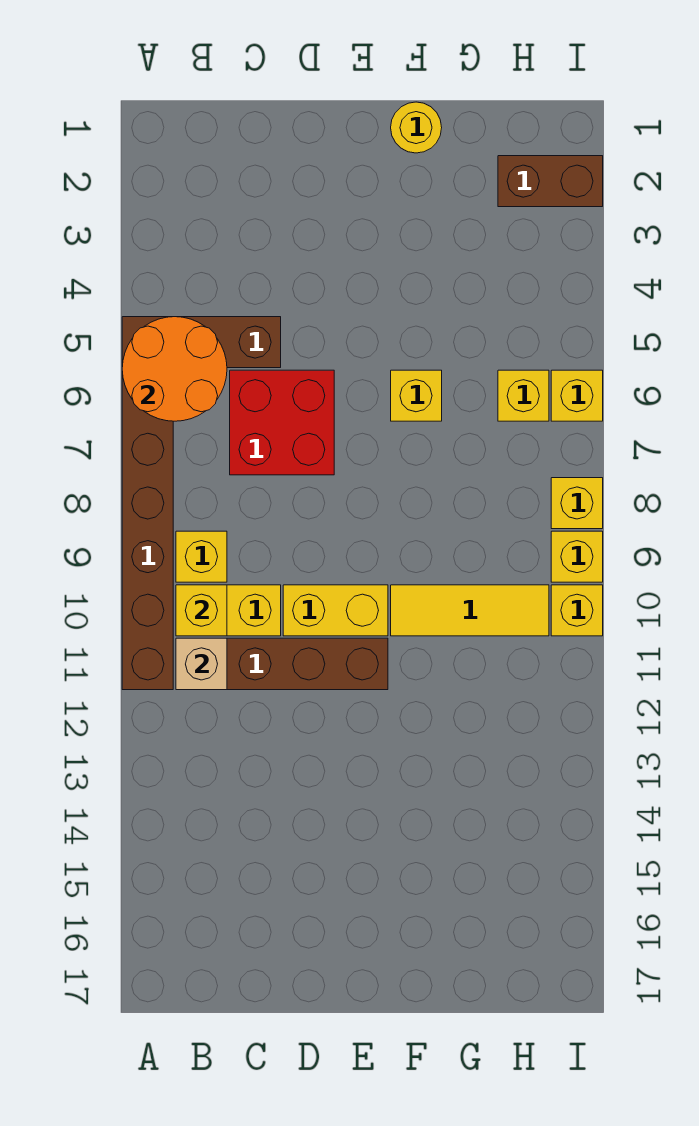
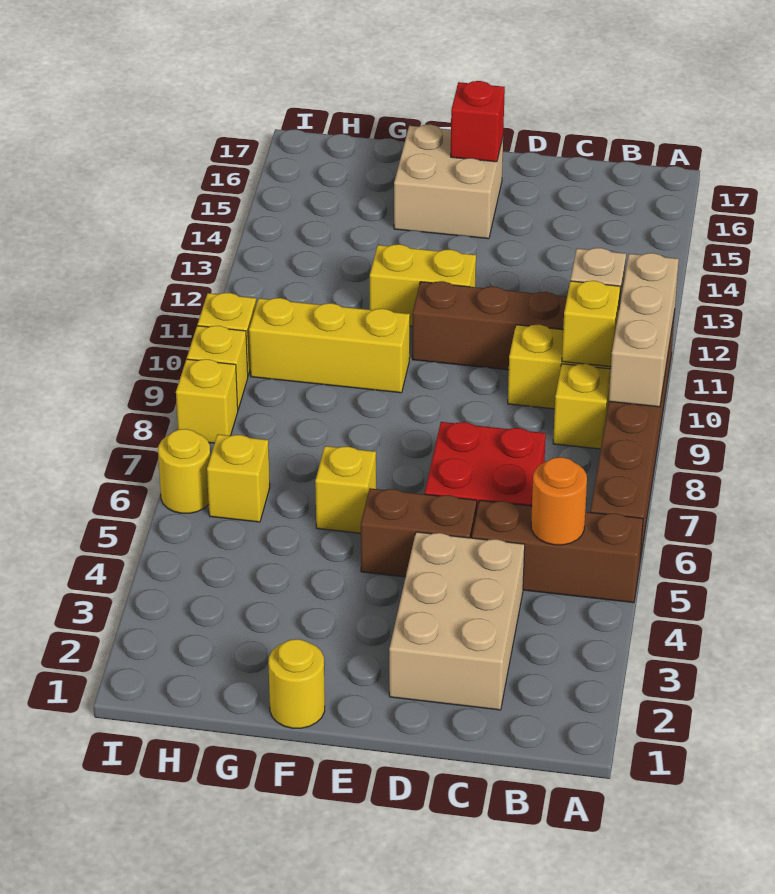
orange 2x2 round brick [122,317,227,421] -> orange 1x1 round brick [531,457,587,545]
none -> tan 1x3 brick [609,253,679,407]
none -> tan 2x3 brick [389,532,525,710]
yellow 1x2 brick [283,585,388,636] -> yellow 1x2 brick moved to [370,244,476,326]
none -> tan 2x2 brick [394,124,503,239]
none -> red 1x1 brick [451,81,505,162]
yellow 1x3 tile [391,585,549,636] -> yellow 1x3 brick [249,298,410,393]
brown 1x2 brick [498,156,603,207] -> brown 1x2 brick moved to [361,488,477,577]
yellow 1x1 brick [551,370,603,421] -> yellow 1x1 round brick [158,429,210,513]

